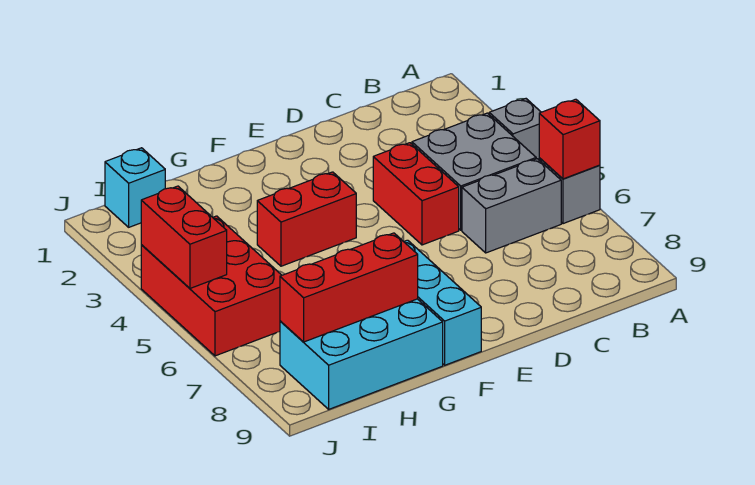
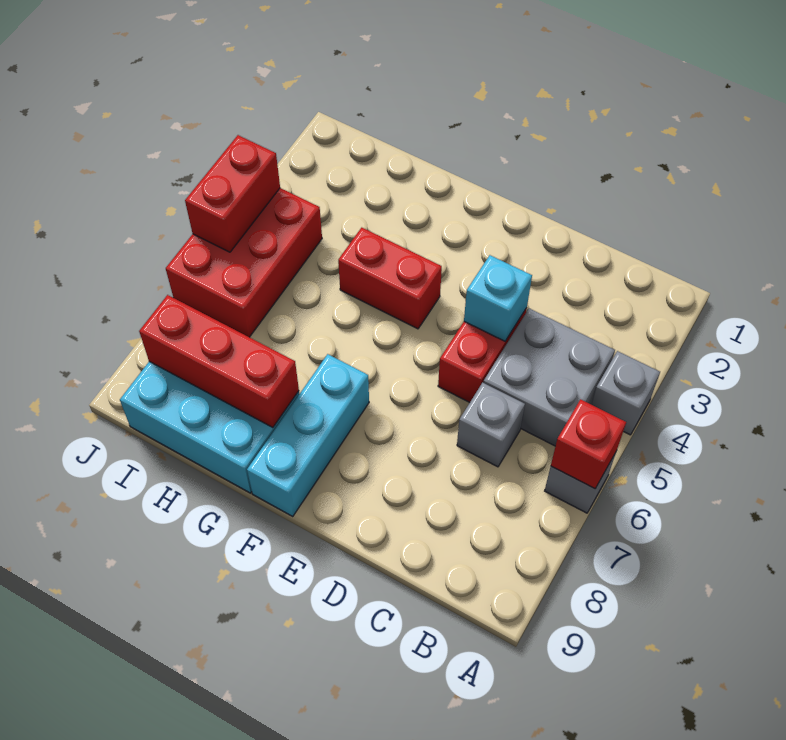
grey 1x2 brick [462,159,561,253] -> grey 1x1 brick [457,383,525,467]
cyan 1x1 brick [105,148,165,227] -> cyan 1x1 brick moved to [464,255,532,341]

